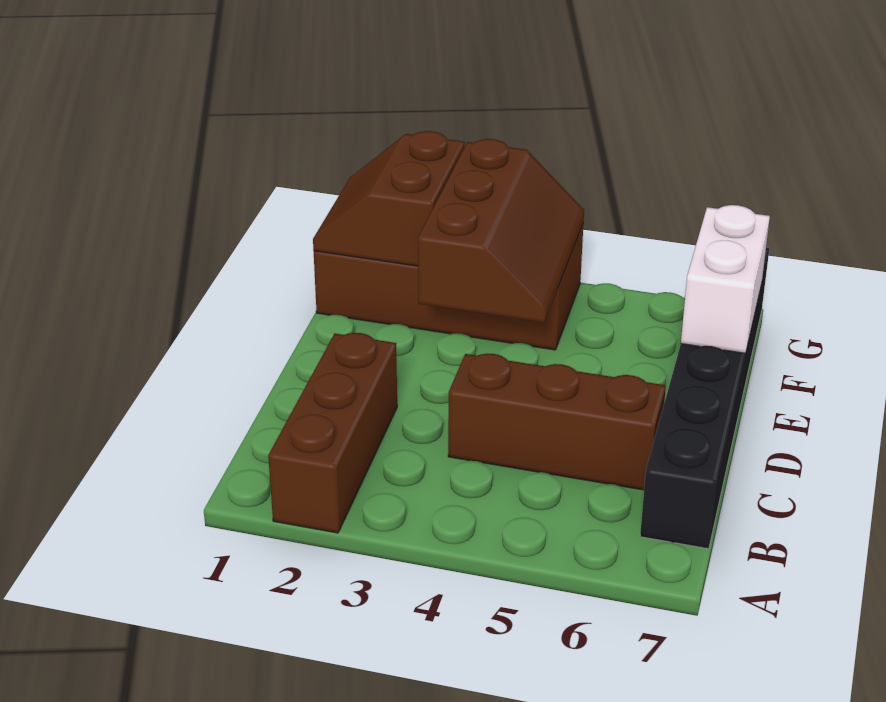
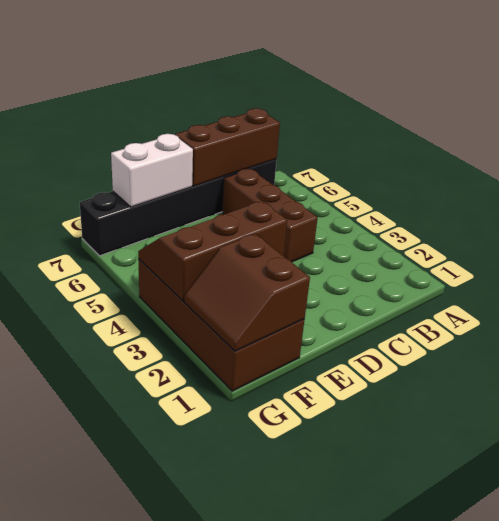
brown 1x3 brick [268,333,397,533] -> brown 1x3 brick moved to [175,108,280,186]
brown 2x2 slope [313,131,464,266] -> brown 2x2 slope turned to [184,234,310,351]

